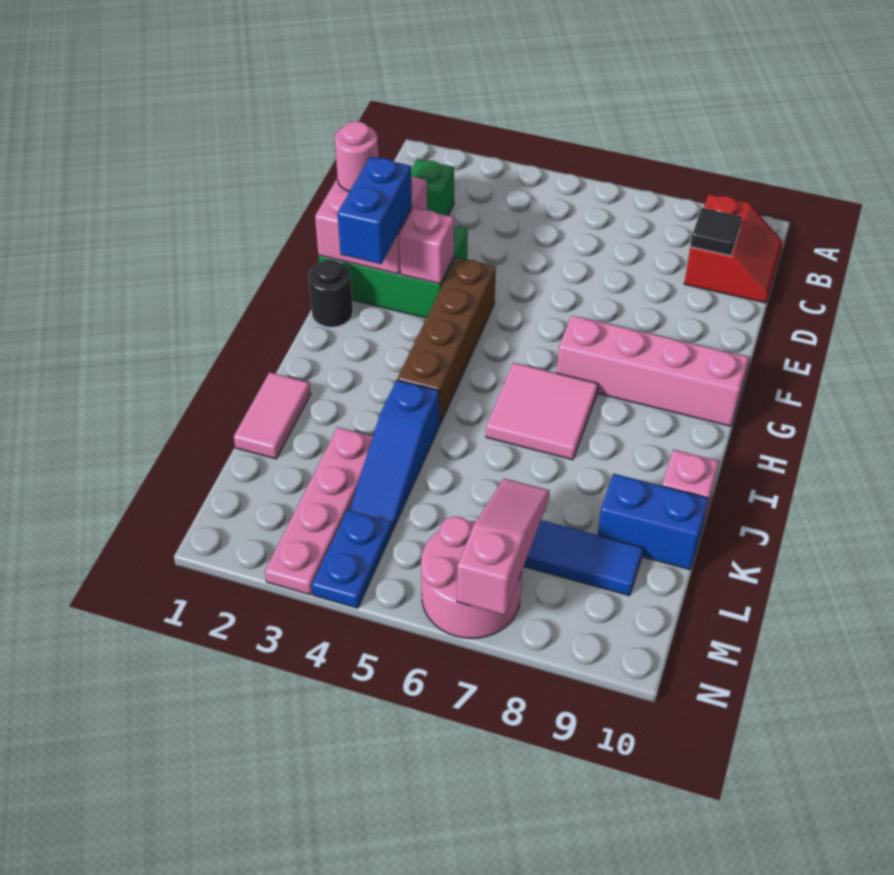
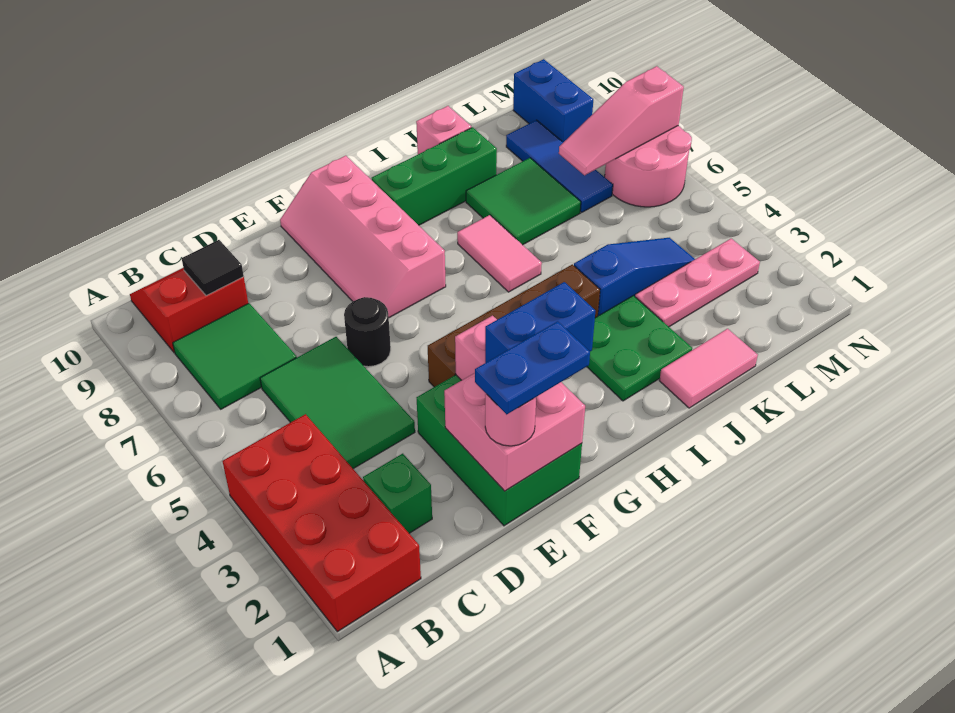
none -> red 2x4 brick [222,414,421,632]
none -> green 2x2 tile [173,303,297,409]
none -> green 2x3 tile [260,337,415,469]
black 1x1 round brick [308,260,353,327] -> black 1x1 round brick moved to [344,297,391,367]
pink 2x2 tile [486,363,598,460] -> pink 1x2 tile [457,215,542,292]
none -> green 1x3 brick [372,127,497,225]
none -> green 2x2 plate [587,296,692,401]
none -> green 2x2 tile [466,158,581,245]
pink 1x4 plate [265,427,373,595] -> pink 1x3 plate [635,239,760,327]
blue 1x2 brick [598,474,708,569] -> blue 1x2 brick moved to [513,59,593,142]
blue 1x2 plate [312,510,392,608] -> blue 1x2 plate moved to [475,321,590,414]

